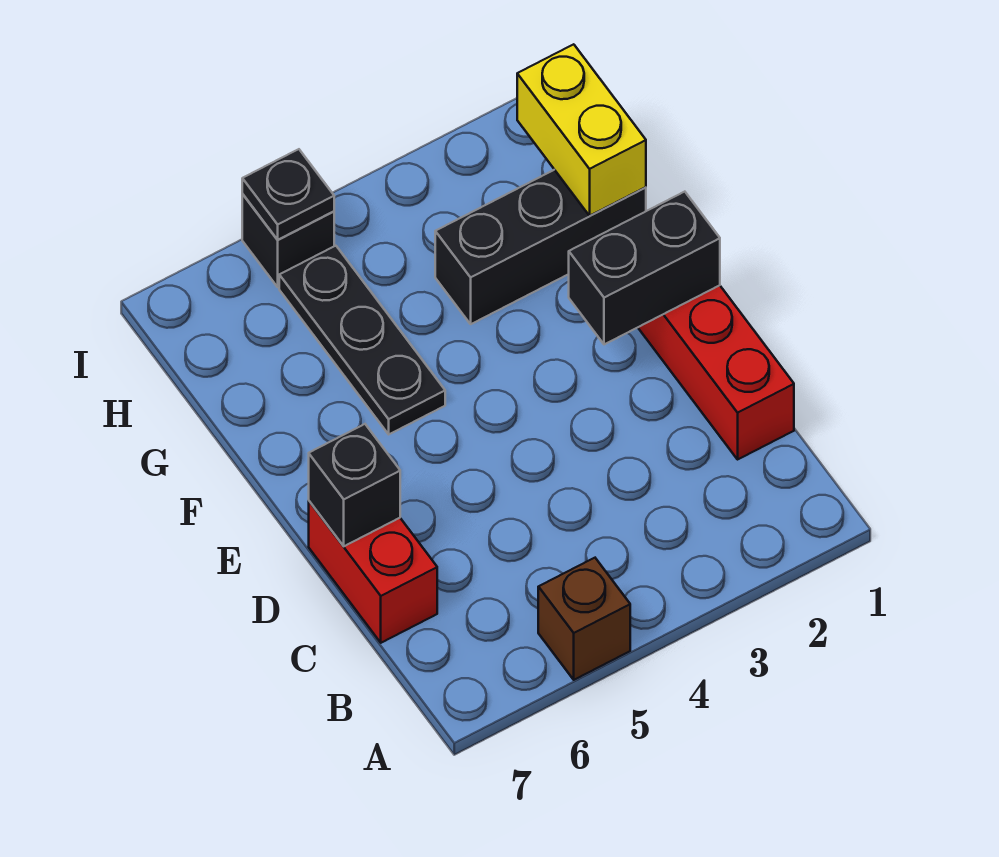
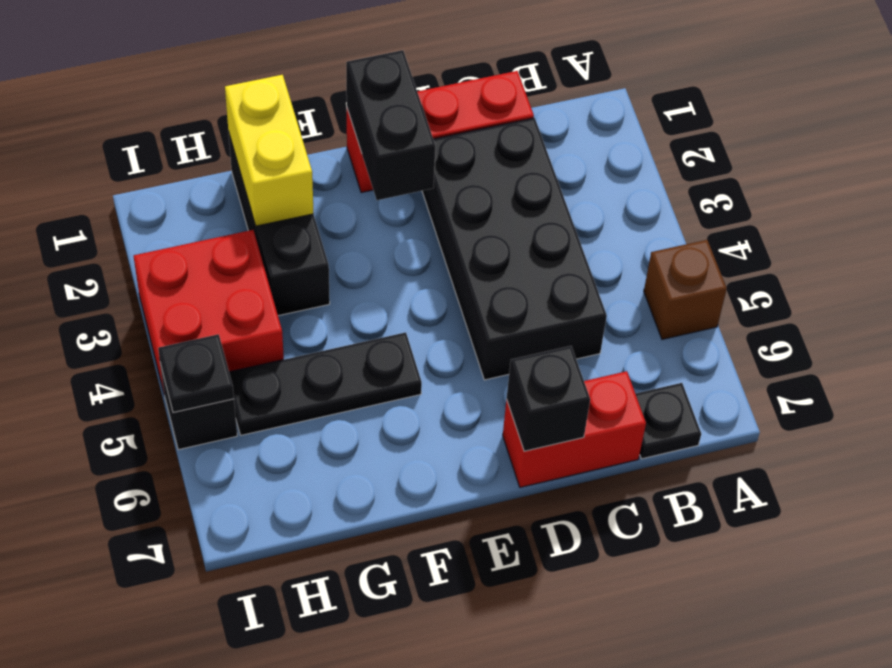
none -> black 1x1 plate [635,383,701,459]
none -> black 2x4 brick [422,118,607,380]
yellow 1x2 brick [517,44,646,216] -> yellow 1x2 brick turned to [225,75,314,226]
none -> red 2x2 brick [134,230,284,395]

